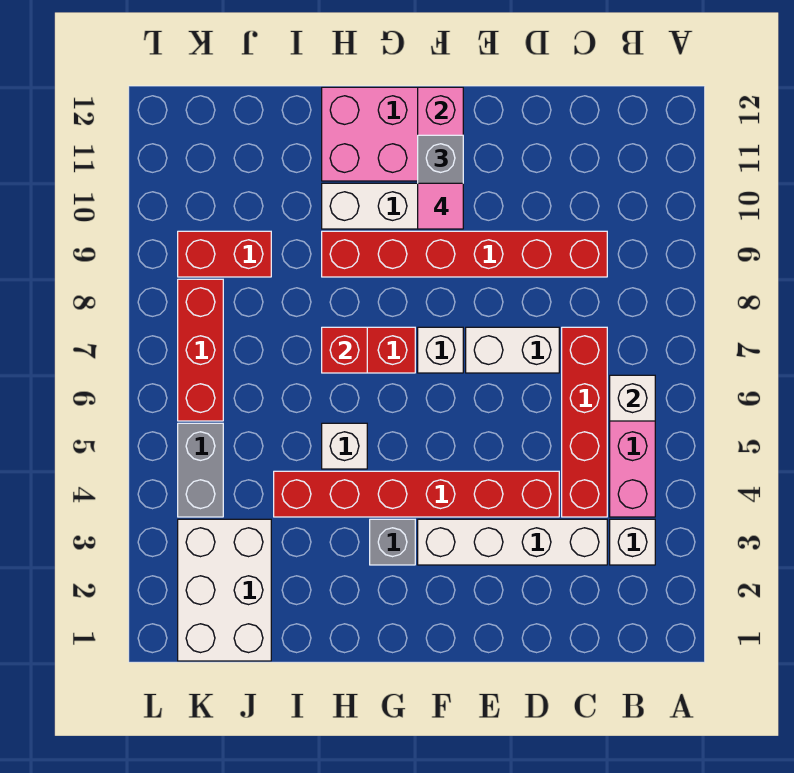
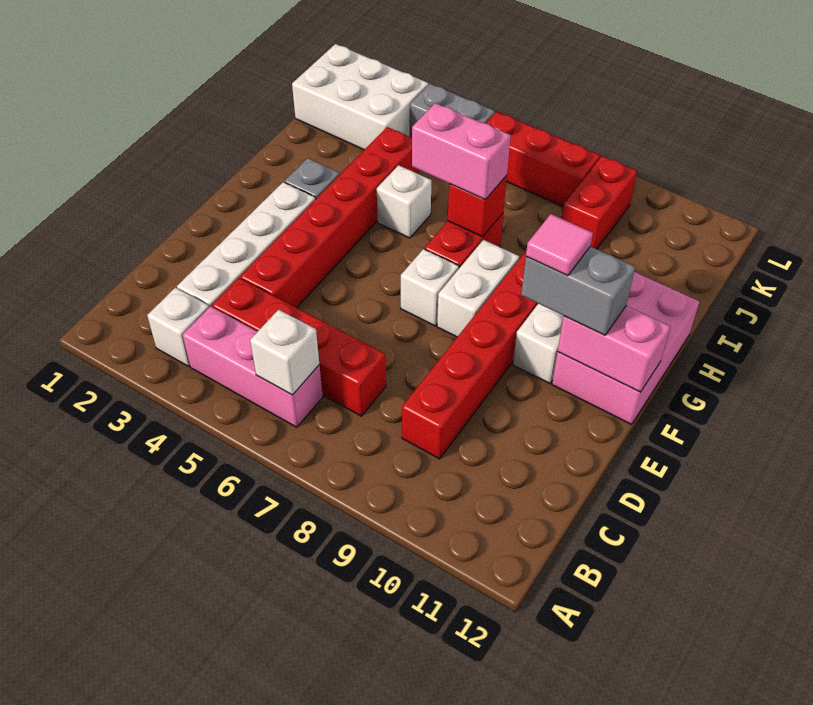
white 1x2 brick [466,327,559,373] -> white 1x2 brick moved to [437,240,519,337]
none -> pink 1x2 brick [412,103,511,200]

